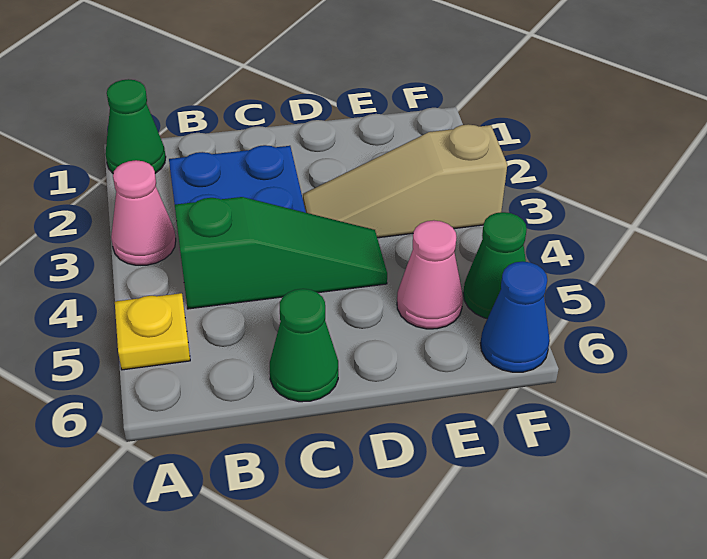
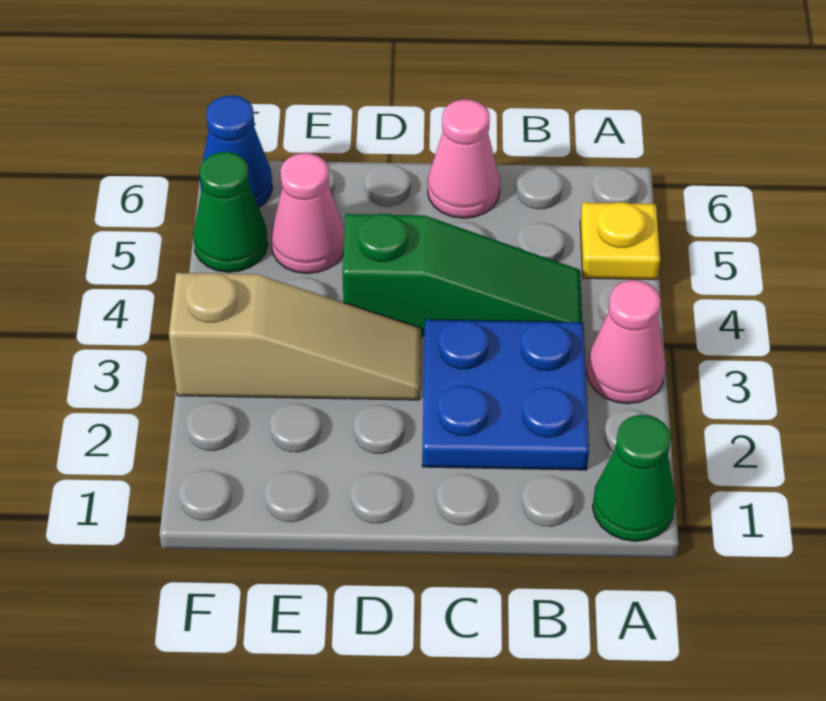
green 1x3 slope [175,197,387,309] -> green 1x3 slope turned to [343,214,582,336]
green 1x1 cone [270,289,338,402] -> pink 1x1 cone [428,100,500,218]

